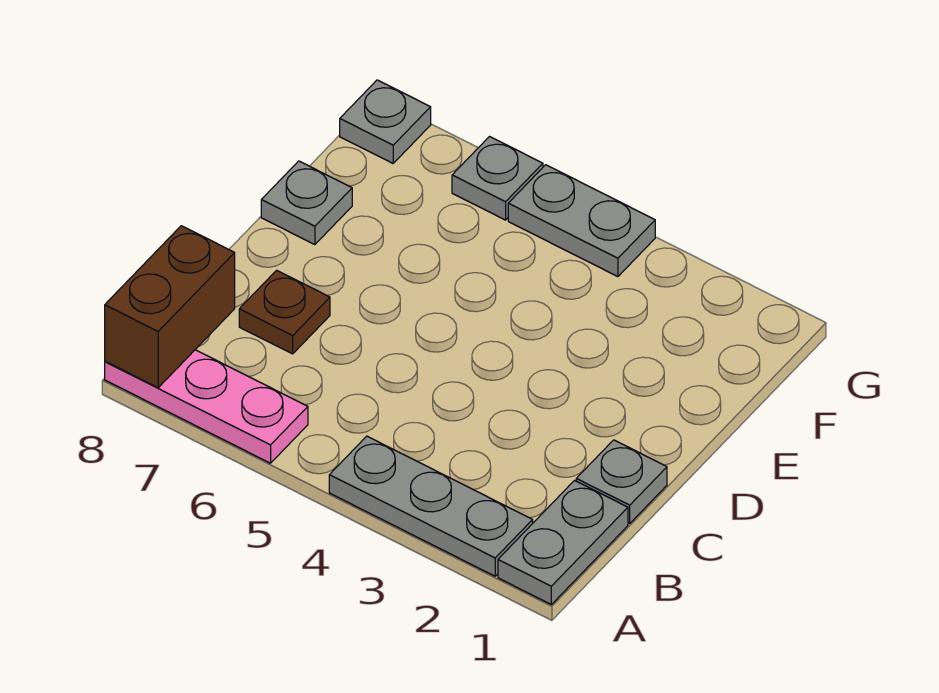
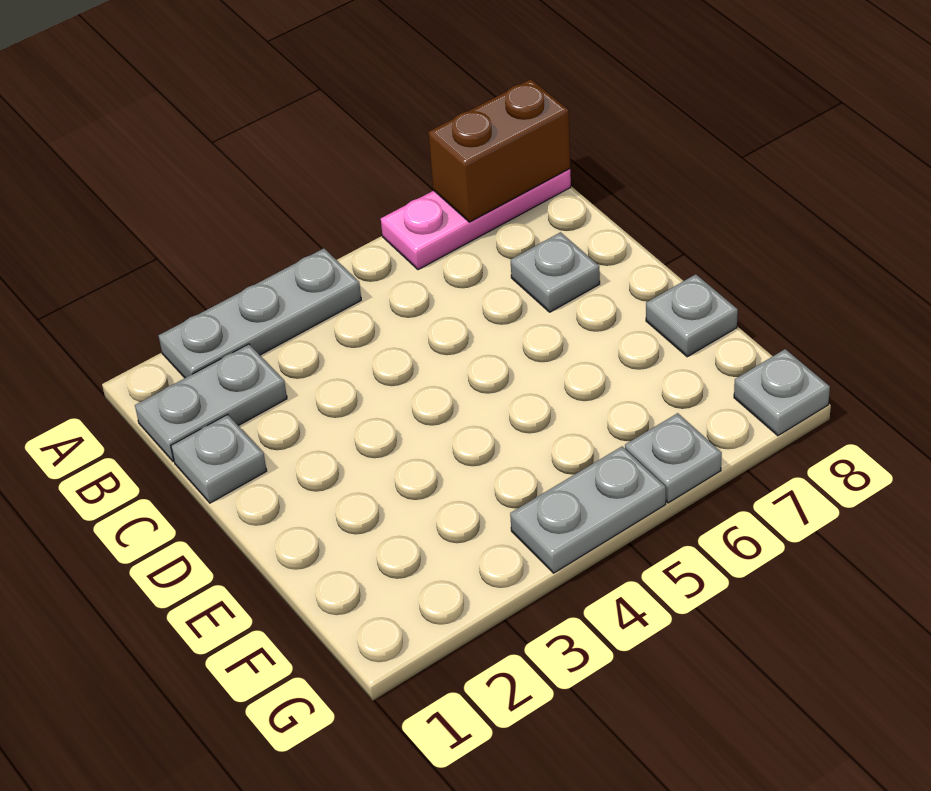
grey 1x2 plate [498,481,628,604] -> grey 1x2 plate turned to [135,344,287,461]
brown 1x2 brick [105,226,235,388] -> brown 1x2 brick turned to [428,79,570,222]
brown 1x1 plate [239,270,330,354] -> grey 1x1 plate [511,232,600,312]

